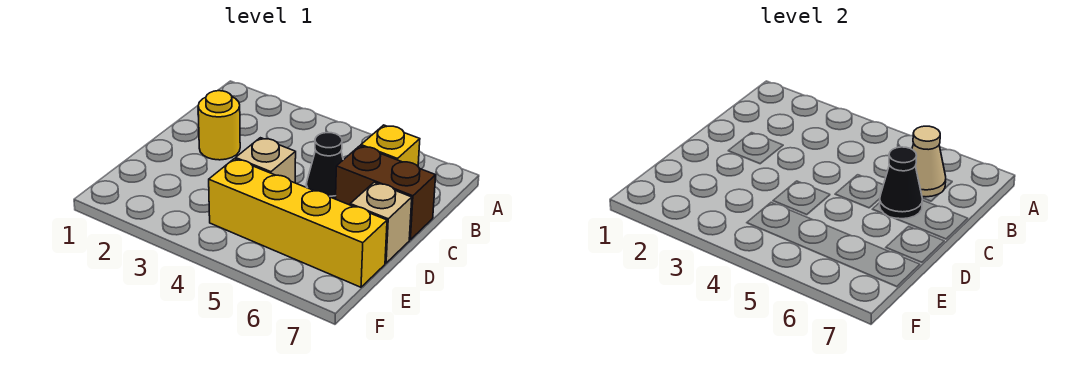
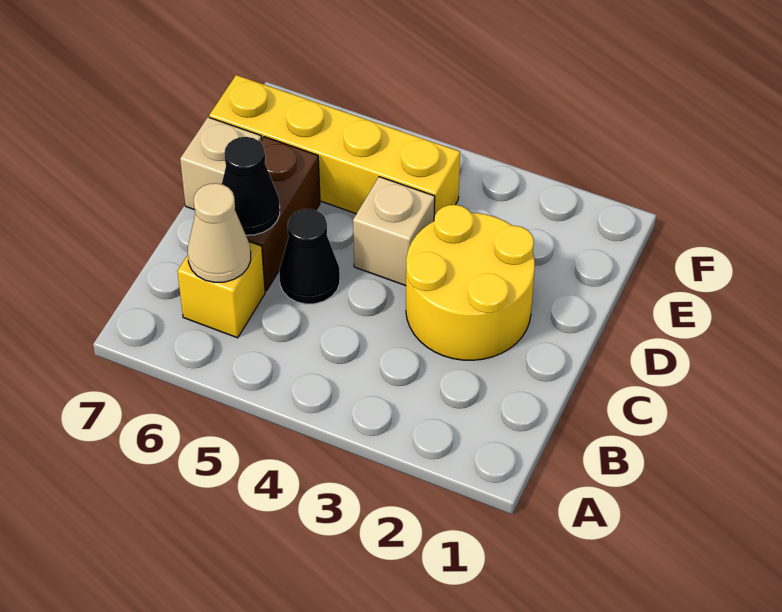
yellow 1x1 round brick [198,91,240,160] -> yellow 2x2 round brick [406,205,535,360]
brown 1x2 brick [336,146,436,240] -> brown 1x2 brick turned to [246,137,320,291]

